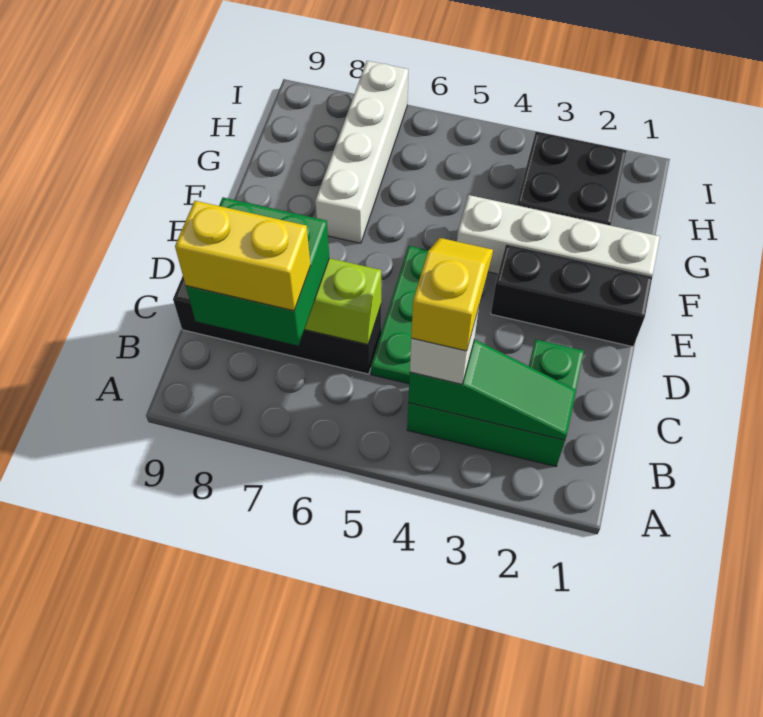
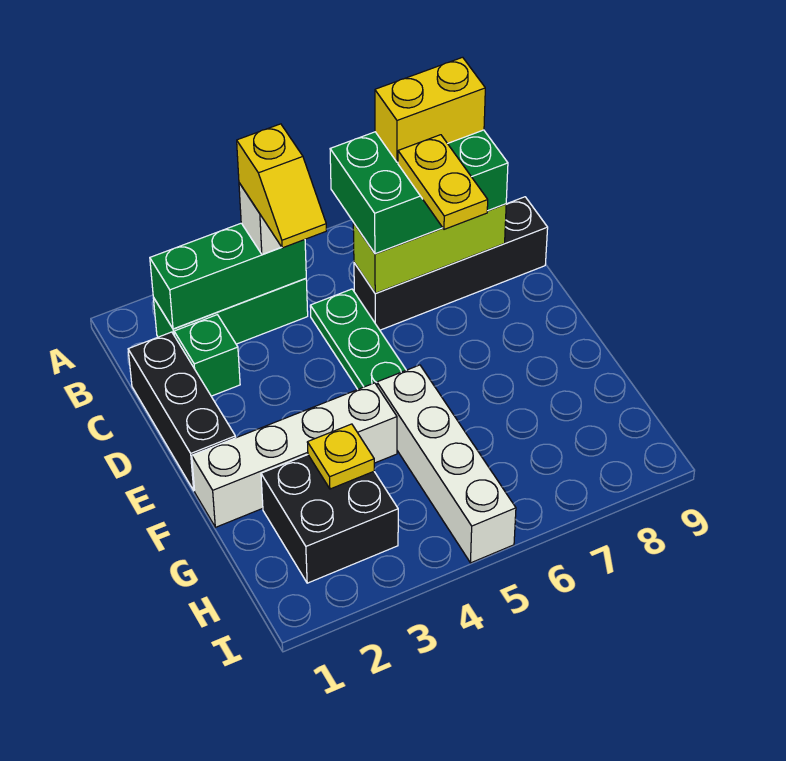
green 1x3 slope [408,339,576,440] -> green 1x3 brick [150,223,306,329]
green 2x2 brick [186,197,329,346] -> green 2x3 brick [330,130,508,254]
none -> yellow 1x2 plate [398,135,488,229]
black 1x3 brick [491,244,652,347] -> black 1x3 brick turned to [128,332,235,491]
white 1x4 brick [315,61,408,243] -> white 1x4 brick moved to [377,365,516,563]
none -> yellow 1x1 plate [307,424,374,489]

